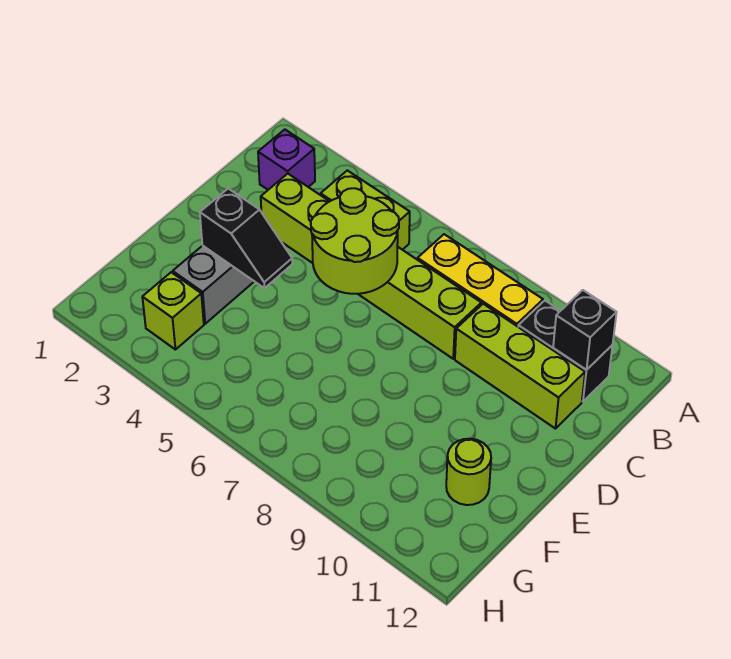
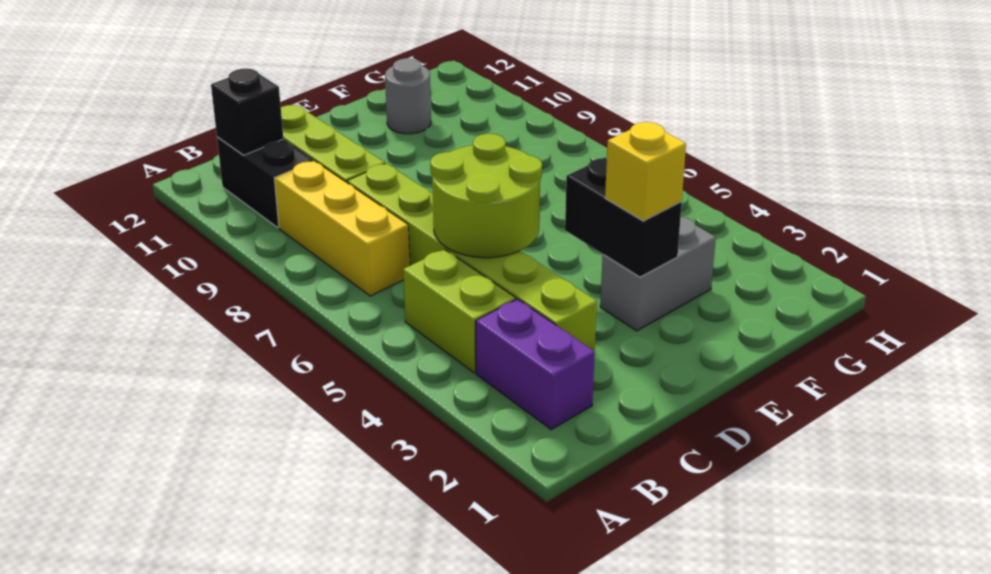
purple 1x1 brick [258,130,315,190] -> purple 1x2 brick [476,299,595,430]
black 1x2 slope [200,188,292,288] -> black 1x2 brick [565,158,682,277]
none -> yellow 1x1 brick [605,122,686,221]
lime 1x1 round brick [446,439,491,505] -> grey 1x1 round brick [385,58,431,134]
lime 1x1 brick [142,272,204,350] -> none

